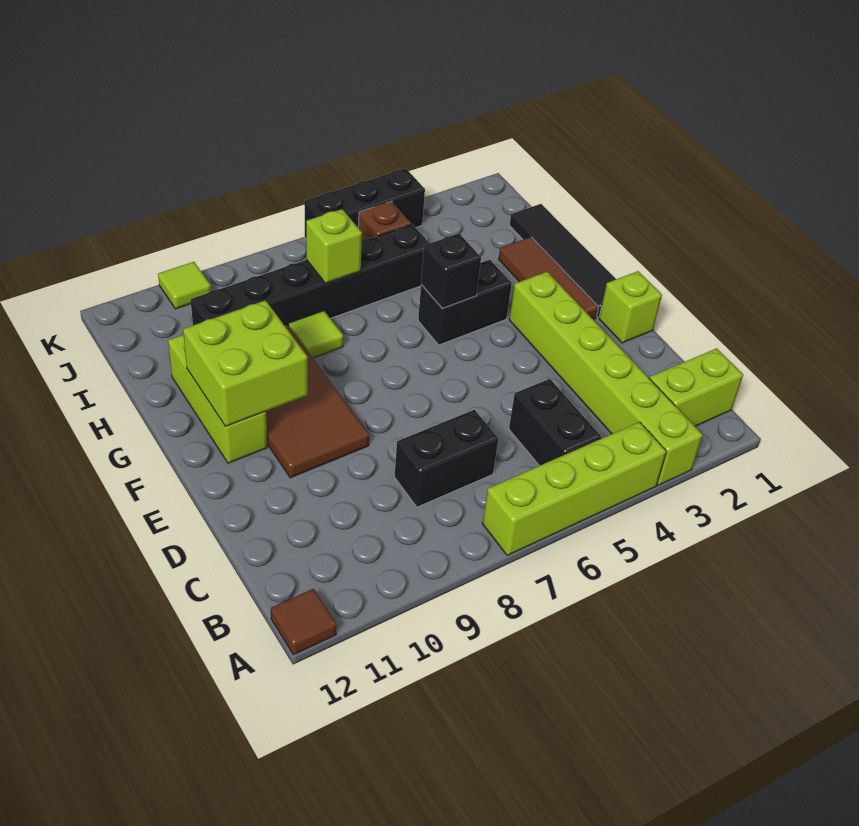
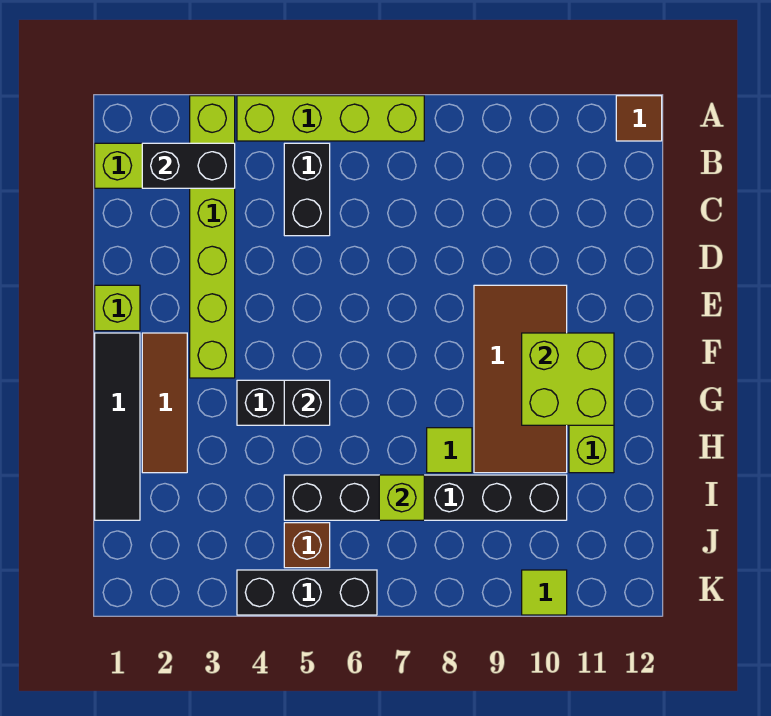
black 1x2 brick [395,410,498,507] -> black 1x2 brick moved to [142,143,235,188]

